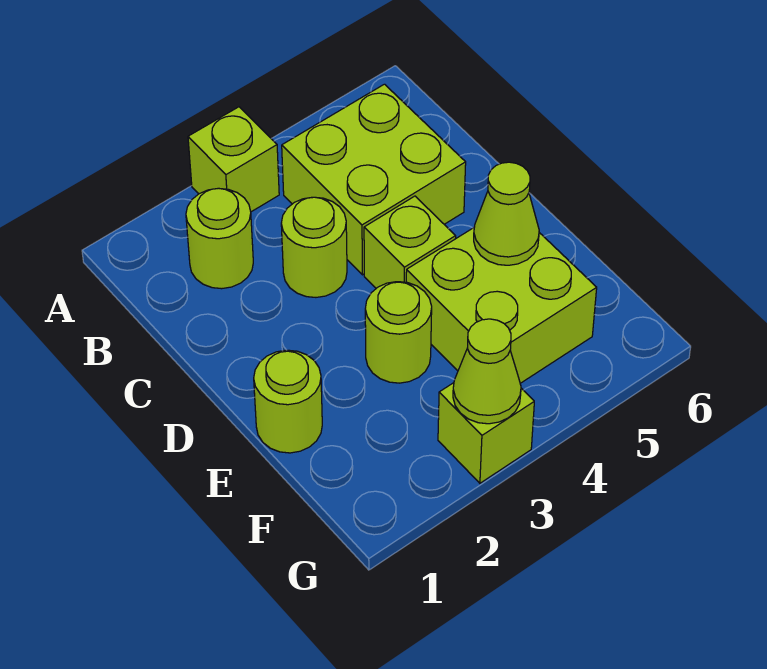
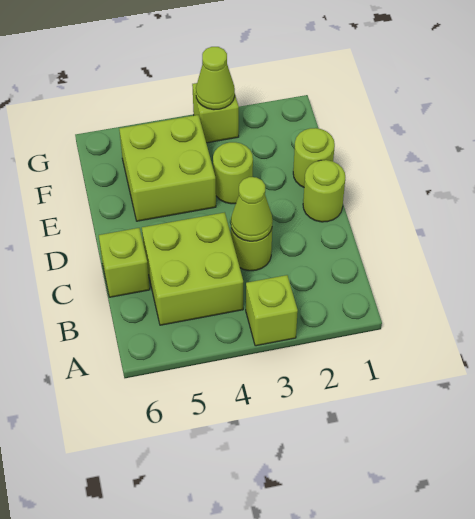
lime 1x1 round brick [186,188,253,289] -> lime 1x1 round brick moved to [303,160,345,222]
lime 1x1 brick [364,196,456,288] -> lime 1x1 brick moved to [99,228,150,297]
lime 1x1 cone [474,162,539,265] -> lime 1x1 cone moved to [231,177,273,241]

